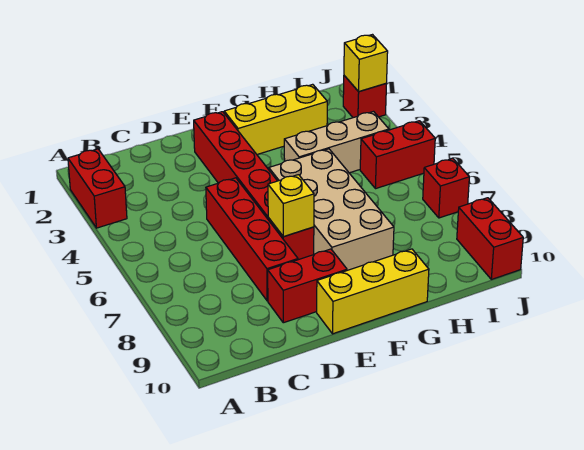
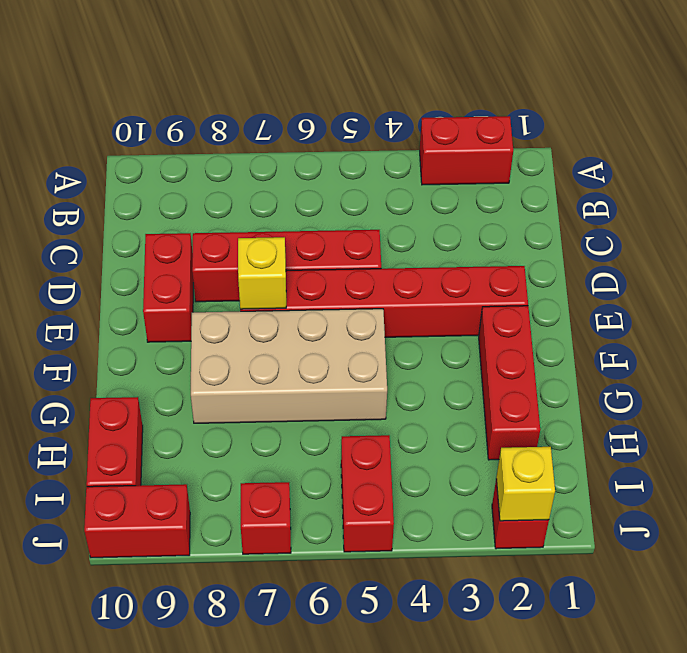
yellow 1x3 brick [317,249,429,334] -> none
yellow 1x3 brick [224,84,327,155] -> red 1x3 brick [479,306,540,460]
tan 1x3 brick [284,112,389,173] -> none
none -> red 1x2 brick [86,397,143,487]

